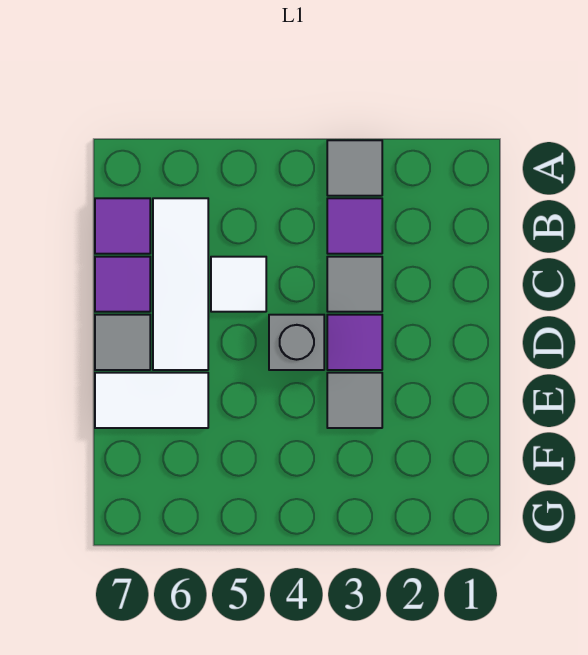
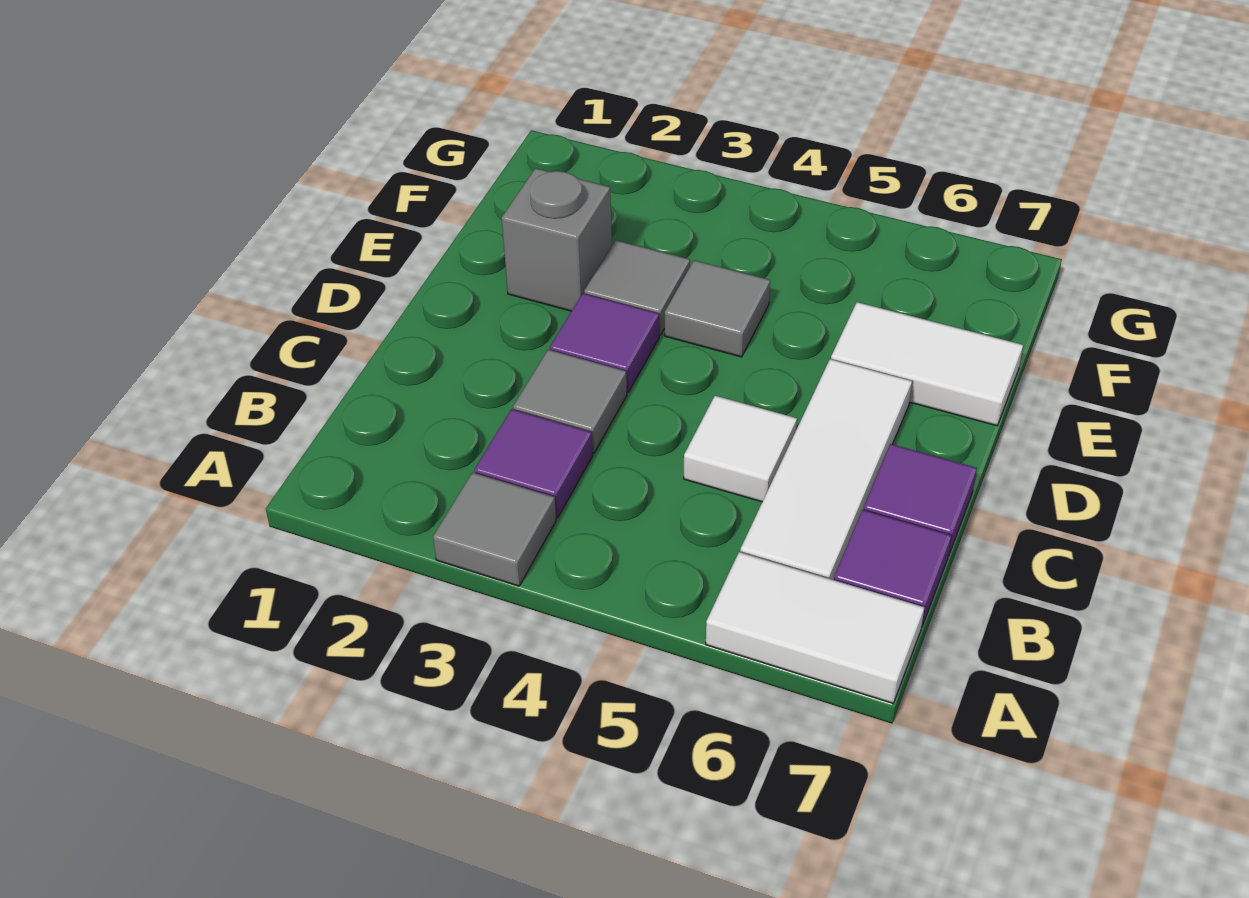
none -> white 1x2 tile [706,552,924,703]
grey 1x1 brick [269,315,324,370] -> grey 1x1 brick moved to [502,168,612,311]
grey 1x1 tile [95,315,150,370] -> grey 1x1 tile moved to [665,260,770,357]

